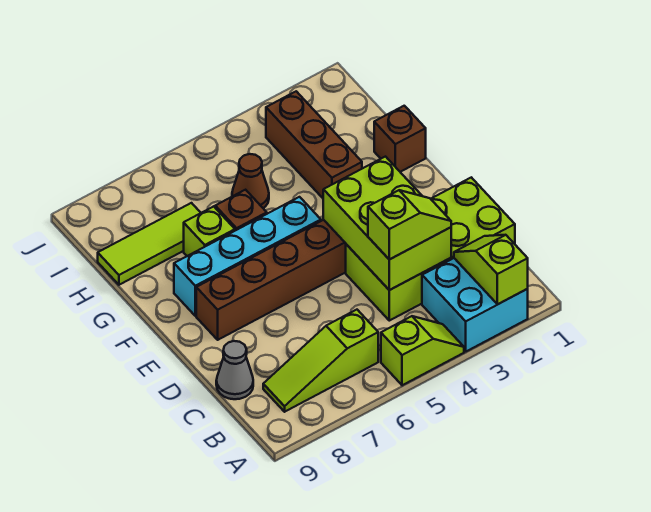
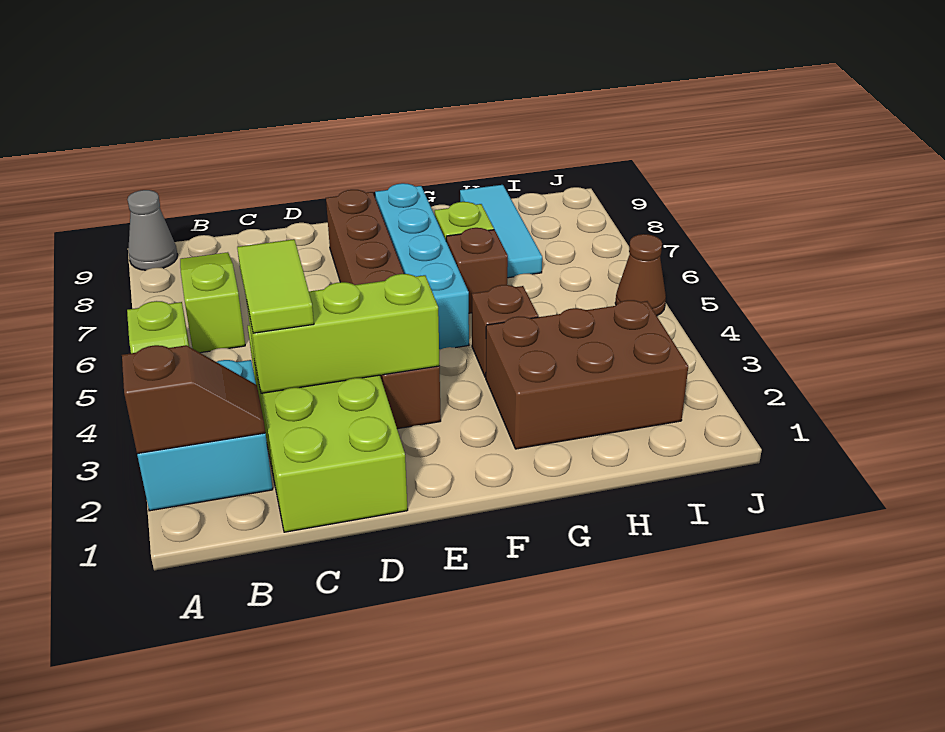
lime 1x2 slope [454,235,528,304] -> brown 1x2 slope [122,345,265,454]
lime 2x3 brick [323,157,451,290] -> lime 1x3 brick [247,274,440,393]
lime 1x2 slope [368,190,451,259] -> lime 1x2 tile [237,239,314,333]
grey 1x1 cone [216,341,253,399] -> grey 1x1 cone moved to [127,190,178,270]
brown 1x1 brick [374,106,426,172] -> brown 1x1 brick moved to [472,285,538,377]
brown 1x3 brick [266,91,362,198] -> brown 2x3 brick [486,300,688,449]
brown 1x1 cone [232,154,269,208] -> brown 1x1 cone moved to [615,234,666,316]
lime 1x3 tile [98,203,201,285] -> cyan 1x3 tile [460,185,542,278]

